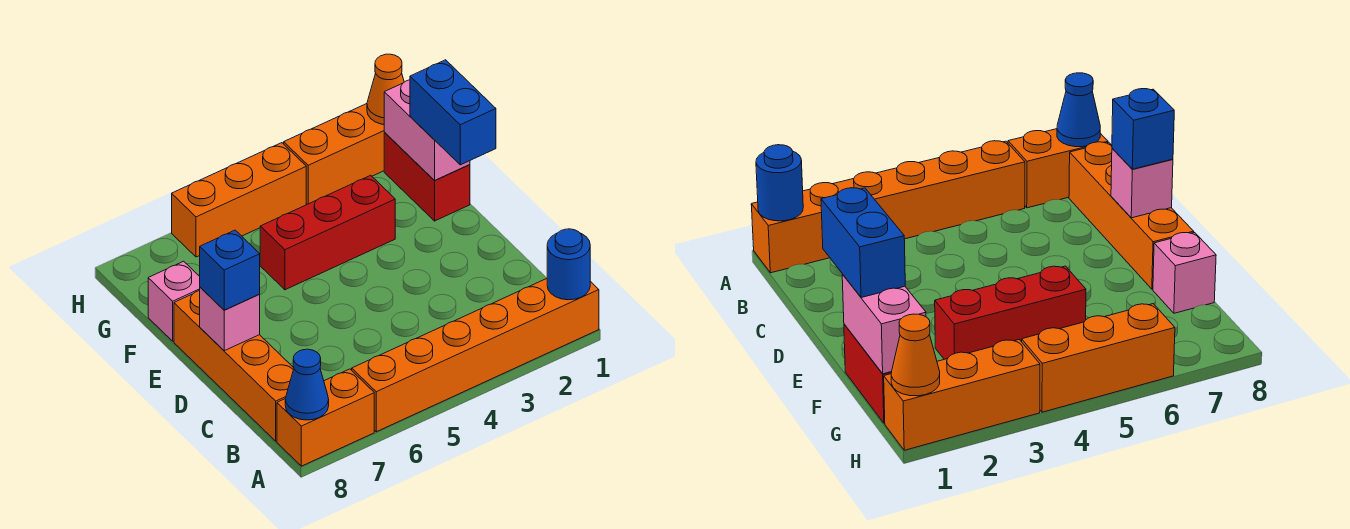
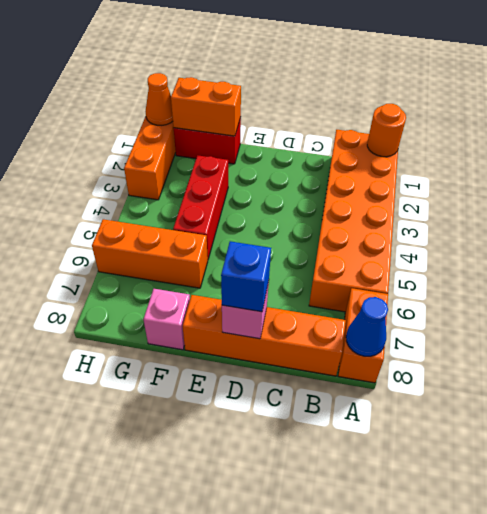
orange 1x6 brick [352,279,599,432] -> orange 2x6 brick [309,130,398,312]
blue 1x1 round brick [547,229,590,300] -> orange 1x1 round brick [367,104,406,157]
blue 1x2 brick [410,60,496,165] -> none
pink 1x2 brick [384,80,470,180] -> orange 1x2 brick [171,77,241,136]
orange 1x3 brick [172,143,306,257] -> orange 1x3 brick turned to [92,219,208,288]

